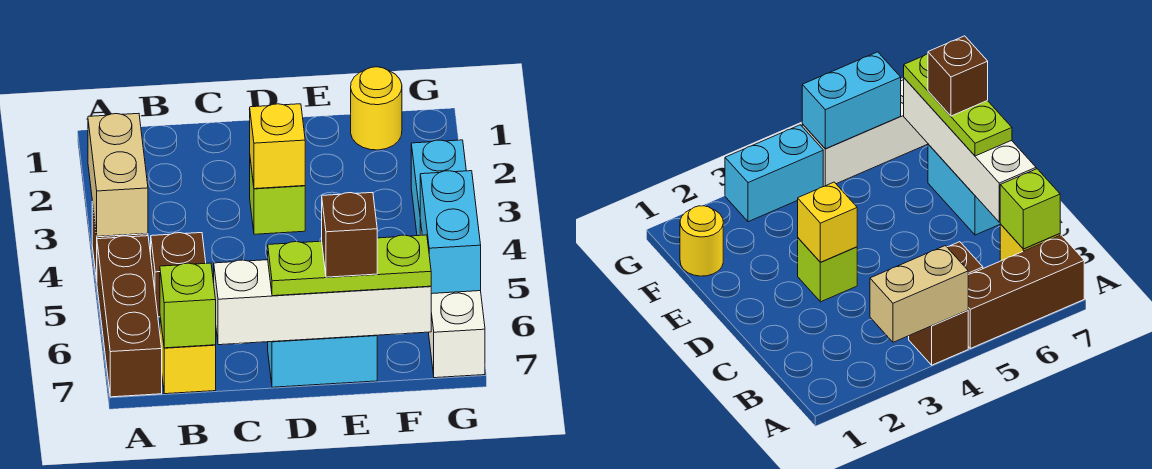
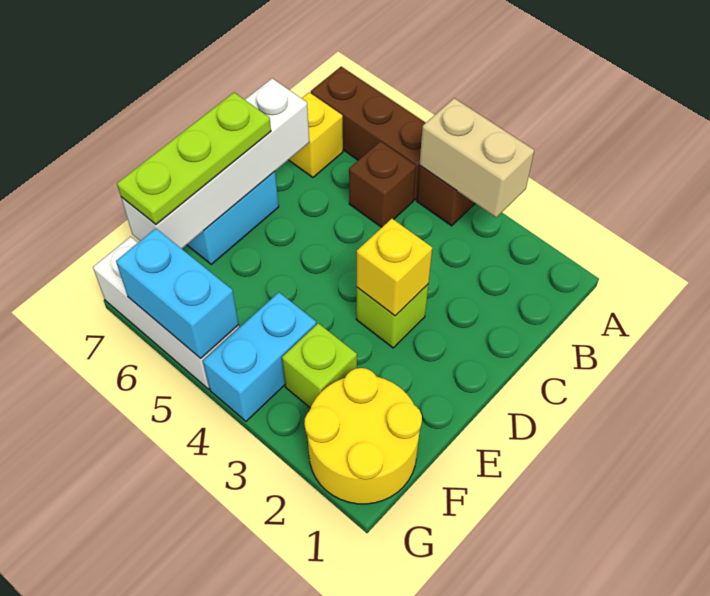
lime 1x1 brick [160,263,216,348] -> lime 1x1 brick moved to [282,323,357,408]
brown 1x1 brick [322,192,377,277] -> none
yellow 1x1 round brick [351,67,402,150] -> yellow 2x2 round brick [304,368,422,504]
cyan 1x2 brick [411,140,466,236] -> cyan 1x2 brick turned to [203,292,316,421]

